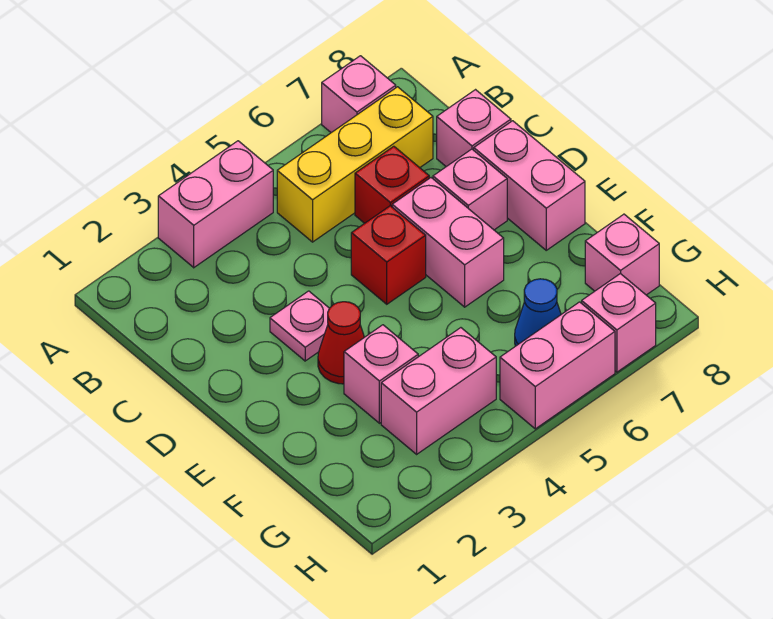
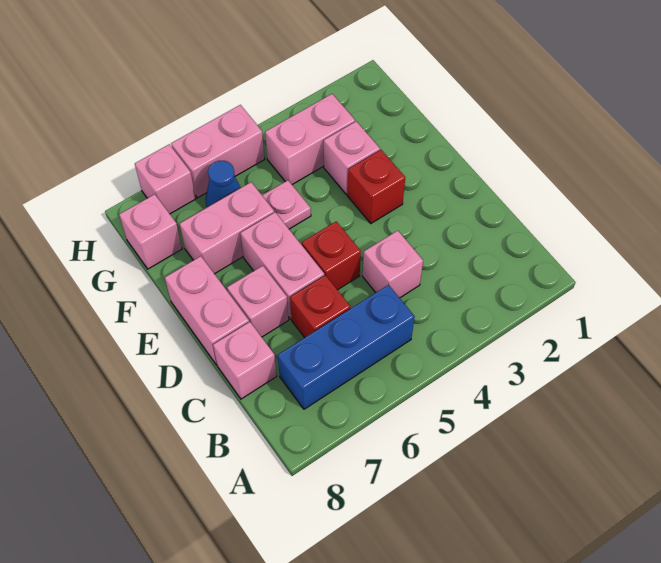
pink 1x2 brick [158,141,273,268] -> pink 1x2 brick moved to [180,182,274,274]
pink 1x1 brick [322,56,396,133] -> pink 1x1 brick moved to [363,231,423,298]
yellow 1x3 brick [277,87,433,242] -> blue 1x3 brick [278,285,415,409]
pink 1x1 plate [270,291,329,361] -> pink 1x1 plate moved to [262,180,311,229]
red 1x1 cone [318,302,364,384] -> red 1x1 brick [348,150,405,223]

